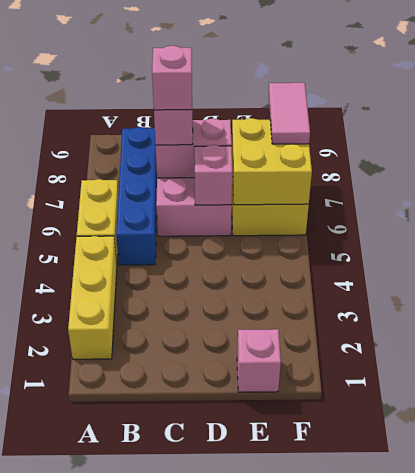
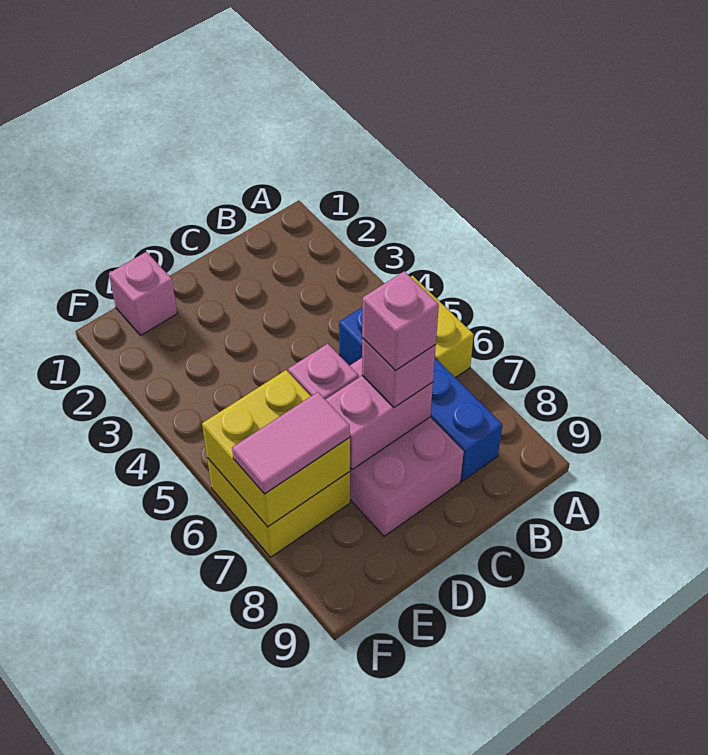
yellow 1x3 brick [68,236,117,359] -> none
pink 1x2 tile [269,83,310,144] -> pink 1x2 tile turned to [232,392,350,494]

